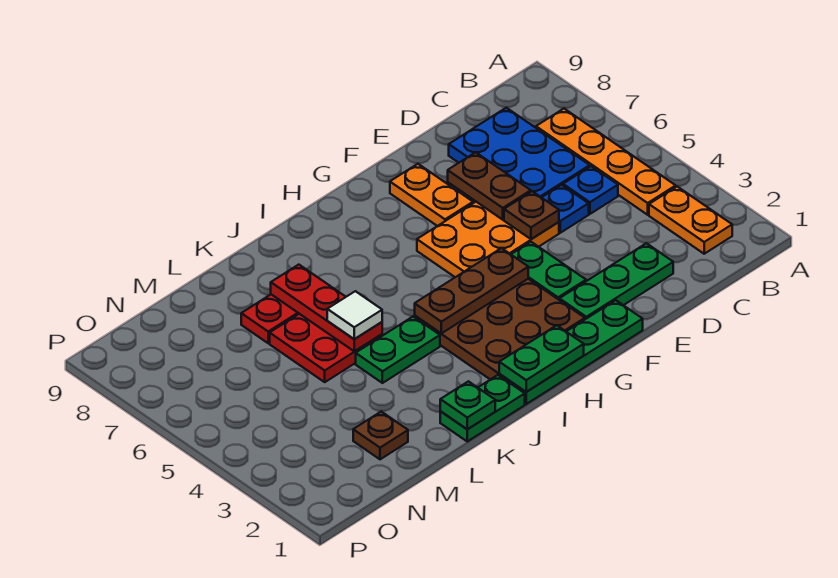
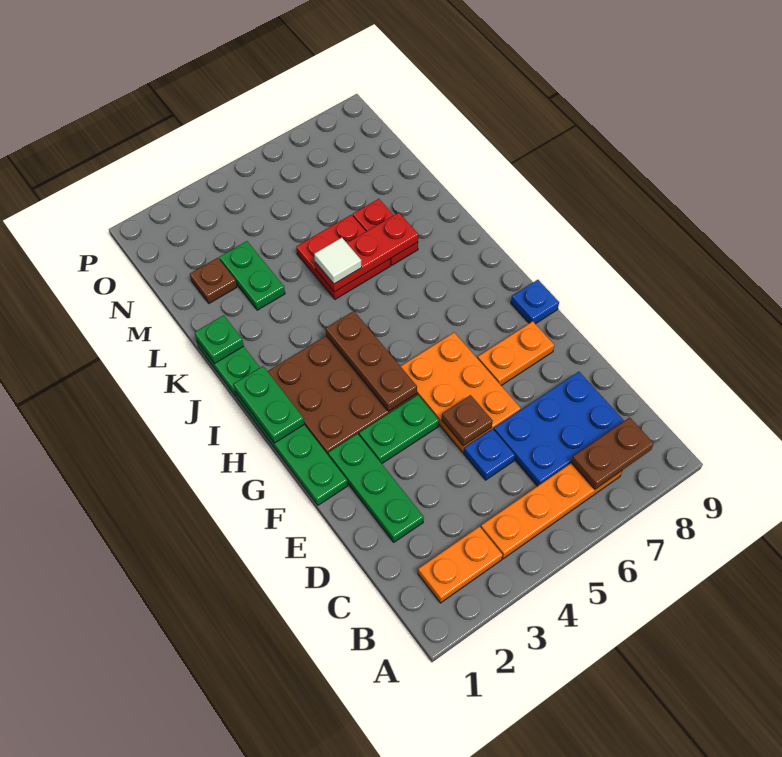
blue 1x1 plate [563,166,618,214] -> blue 1x1 plate moved to [511,280,559,324]
brown 1x2 plate [448,152,531,220] -> brown 1x2 plate moved to [571,417,654,489]
green 1x2 plate [356,317,440,383] -> green 1x2 plate moved to [219,241,285,310]

